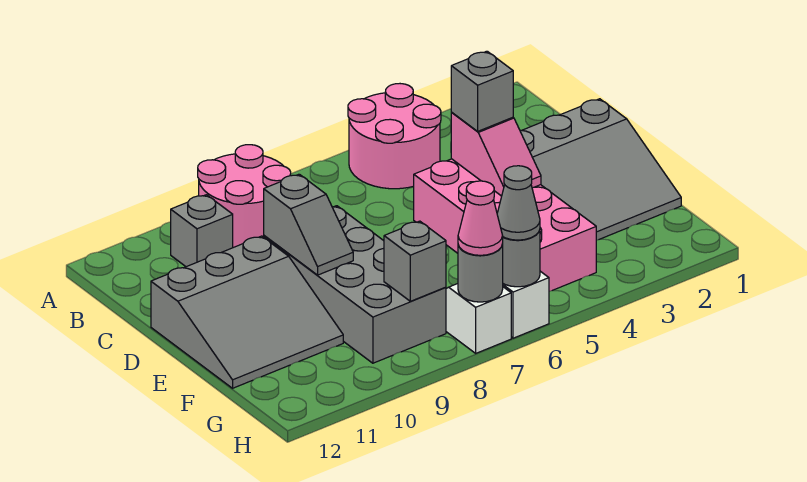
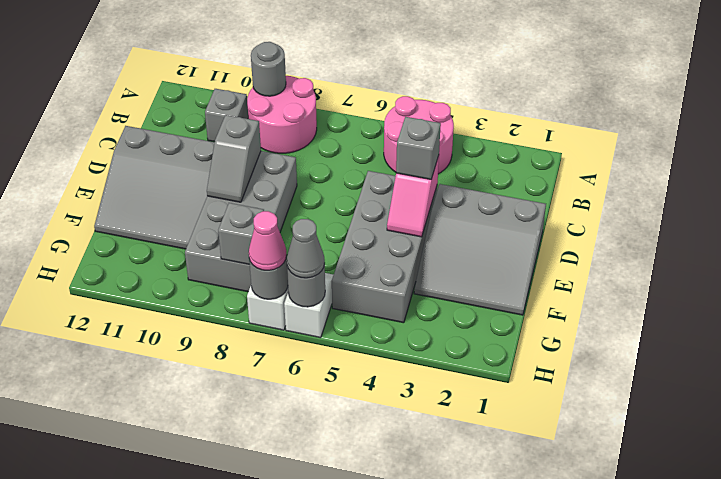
none -> grey 1x1 round brick [251,42,286,96]
pink 2x4 brick [414,159,596,291] -> grey 2x4 brick [332,171,437,323]

